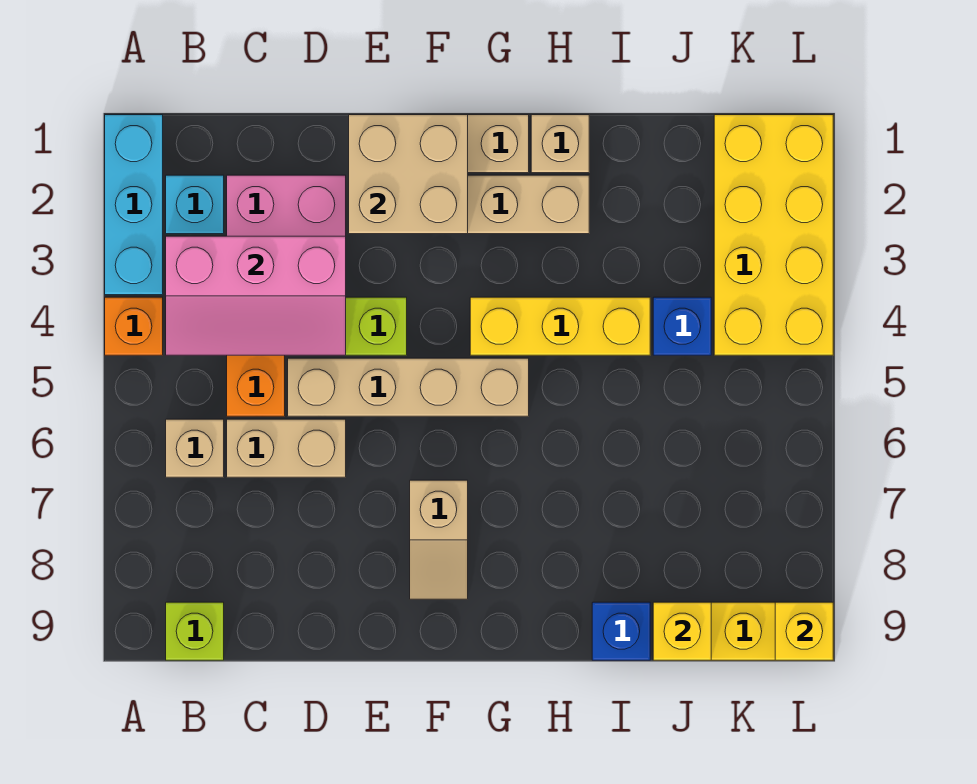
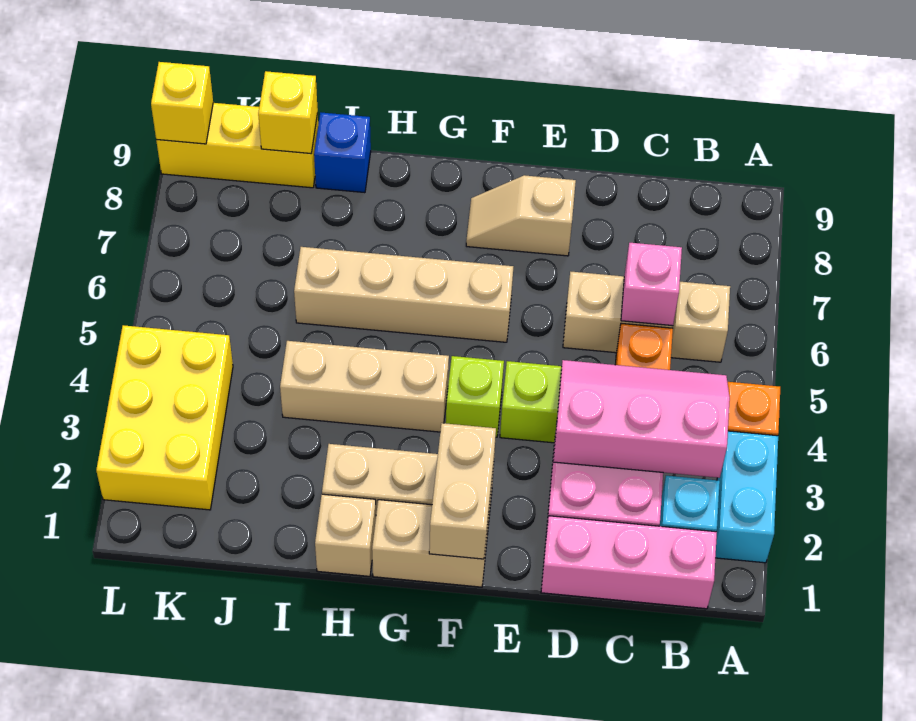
cyan 1x3 brick [105,115,163,295] -> cyan 1x2 brick [715,431,778,563]
none -> pink 1x3 brick [541,516,717,609]
lime 1x1 brick [166,602,224,660] -> lime 1x1 brick moved to [446,356,504,437]
none -> pink 1x1 brick [621,243,682,326]
tan 1x4 brick [288,358,529,416] -> tan 1x4 brick moved to [294,247,513,342]
tan 2x2 brick [349,115,468,234] -> tan 1x2 brick [429,423,496,559]
tan 1x2 slope [410,480,468,599] -> tan 1x2 slope turned to [466,175,576,256]
yellow 1x3 brick [470,297,650,355] -> tan 1x3 brick [280,341,449,432]
blue 1x1 brick [653,297,711,355] -> none
yellow 2x4 brick [714,115,833,355] -> yellow 2x3 brick [96,325,233,510]

